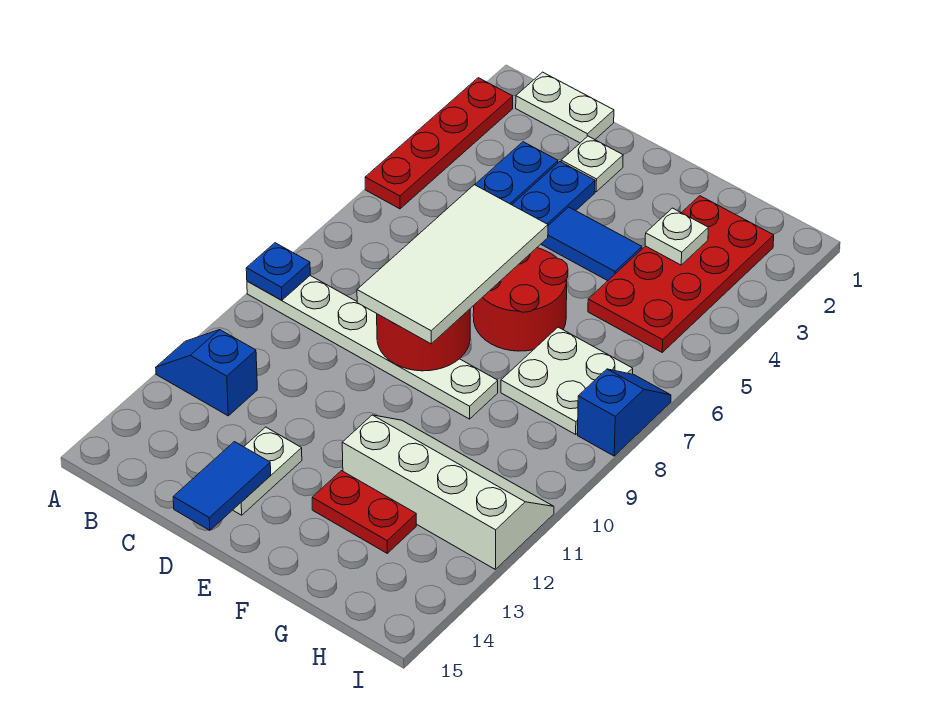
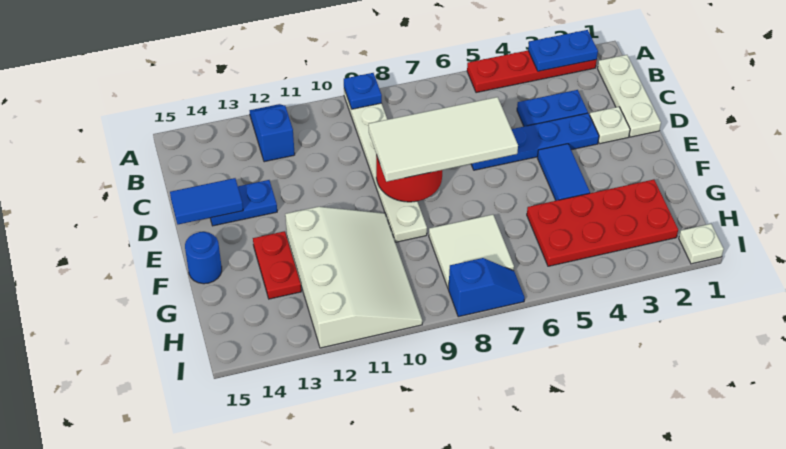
none -> blue 1x2 plate [528,30,598,71]
white 1x2 plate [516,72,614,143] -> white 1x3 plate [598,55,661,137]
white 1x2 plate [233,427,302,515] -> blue 1x2 plate [210,180,277,226]
red 2x2 round brick [473,248,568,351] -> none
white 2x4 slope [342,415,554,569] -> white 3x4 slope [285,207,422,348]
none -> blue 1x1 round brick [185,232,222,284]
white 1x1 plate [645,208,708,265] -> white 1x1 plate moved to [679,224,724,264]
white 2x2 plate [501,327,633,434] -> white 2x2 tile [429,215,514,289]

